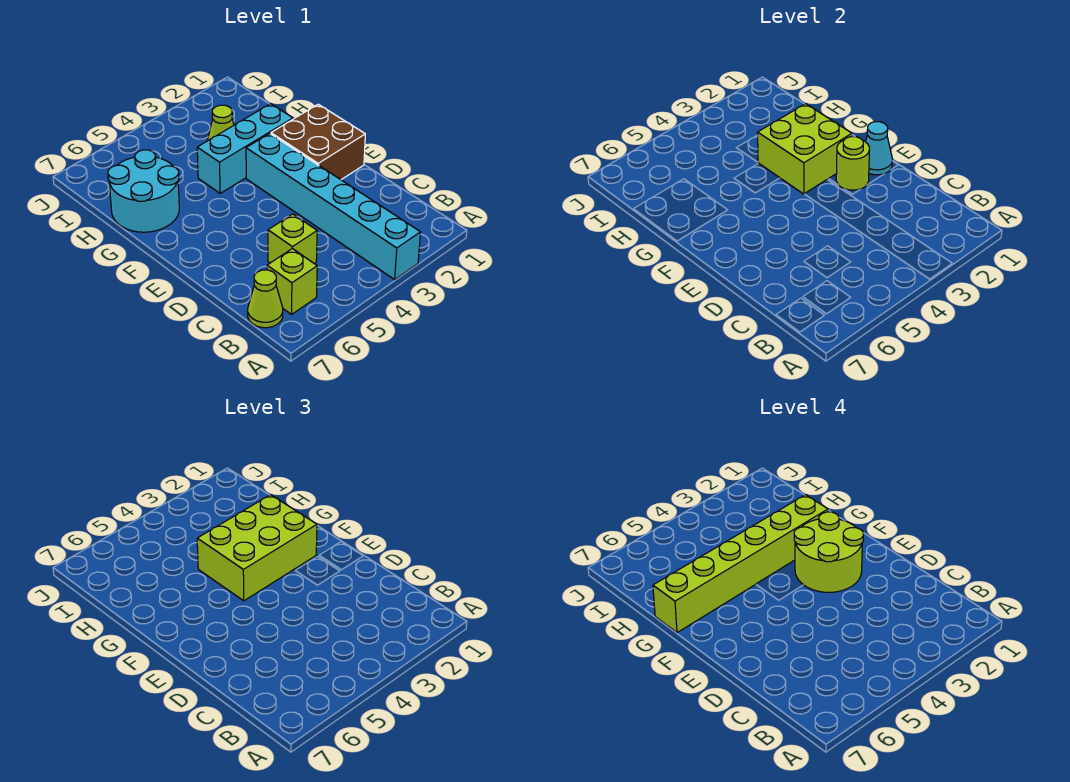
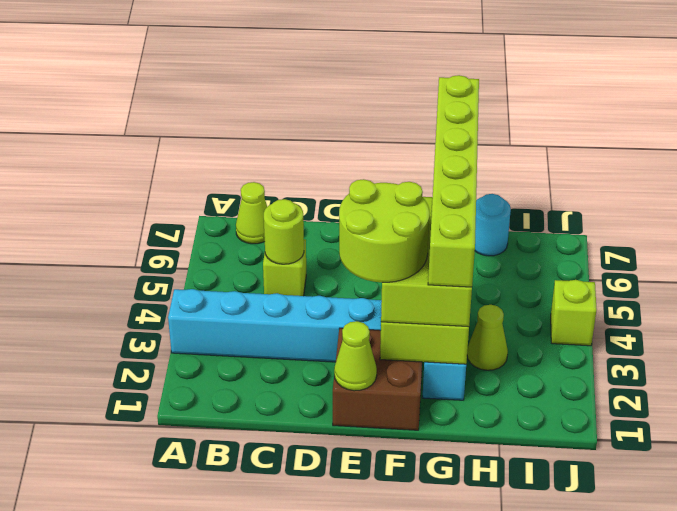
lime 1x1 brick [267,249,317,314] -> lime 1x1 brick moved to [551,280,597,346]
cyan 1x1 cone [866,122,892,175] -> lime 1x1 cone [334,321,377,391]
lime 1x1 round brick [836,137,869,190] -> lime 1x1 round brick moved to [264,199,304,264]
cyan 2x2 round brick [108,150,179,232] -> cyan 1x1 round brick [475,194,511,256]

